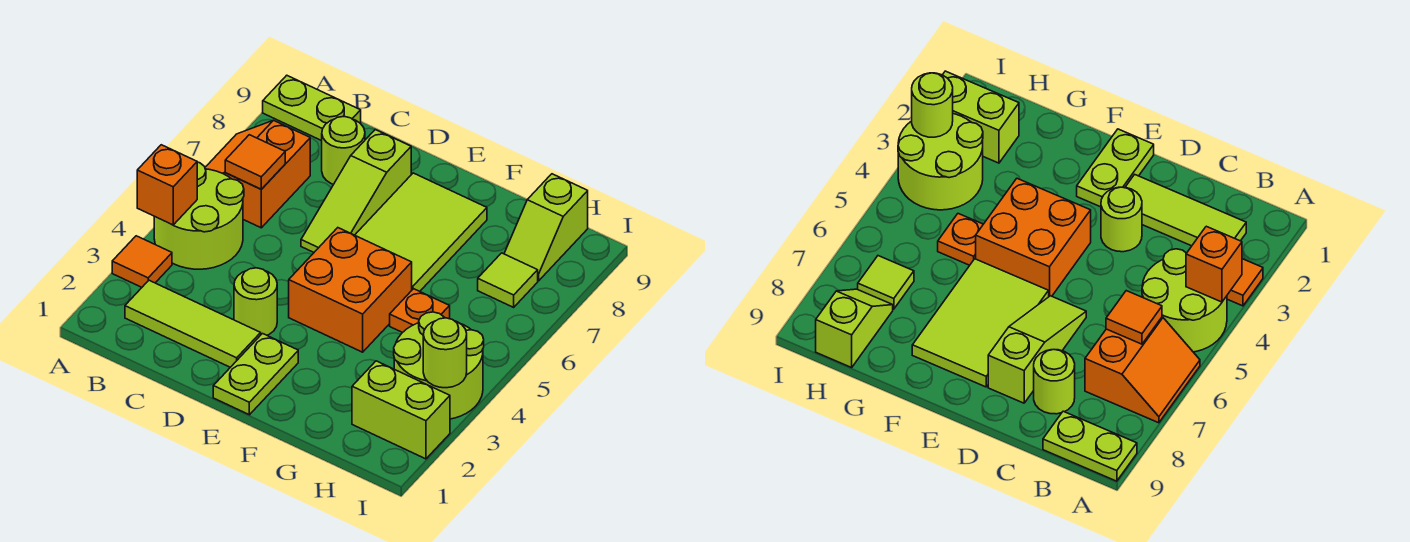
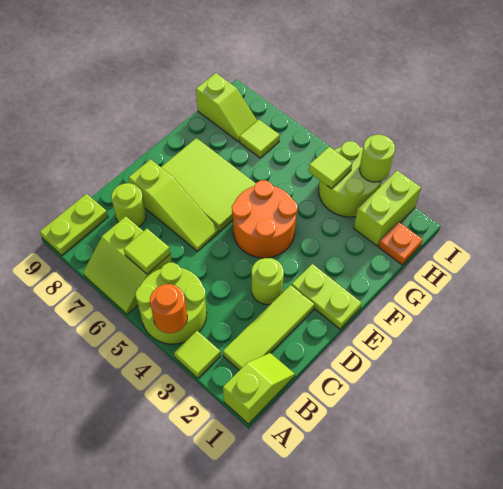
none -> lime 1x2 slope [223,353,295,424]
orange 1x1 tile [112,236,172,287] -> lime 1x1 tile [174,331,221,378]
orange 1x1 brick [137,145,197,225] -> orange 1x1 round brick [150,284,187,333]
orange 2x2 slope [205,120,310,228] -> lime 2x2 slope [83,216,172,314]
orange 1x1 tile [225,135,285,189] -> lime 1x1 tile [124,229,170,274]
orange 2x2 brick [289,228,412,352] -> orange 2x2 round brick [232,180,297,258]
orange 1x1 plate [390,289,450,333] -> orange 1x1 plate moved to [378,222,423,265]
none -> lime 1x1 tile [309,147,352,189]

